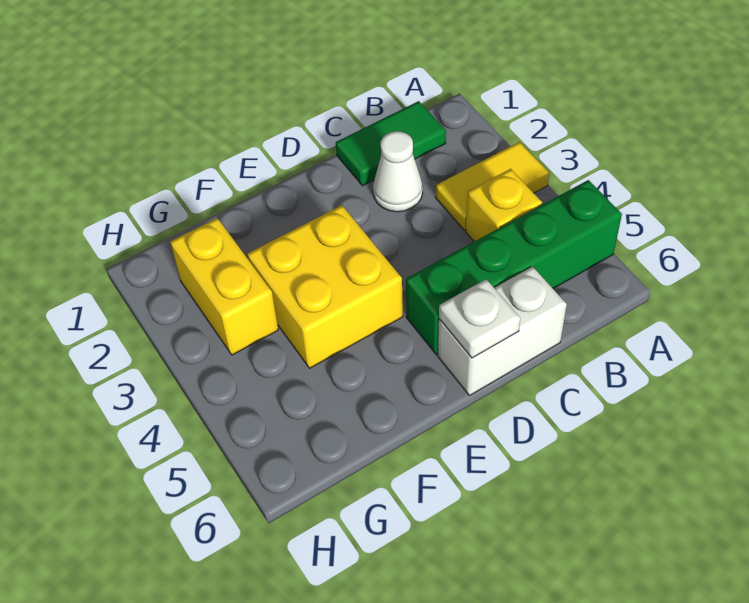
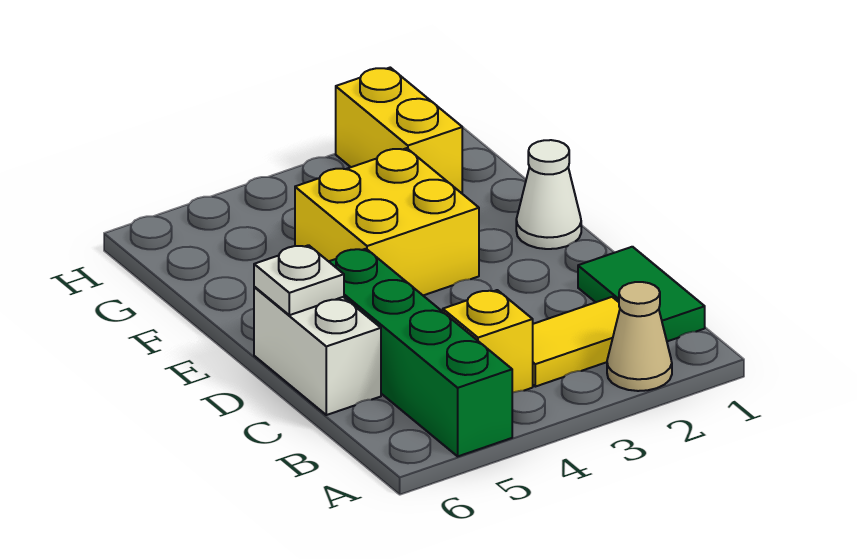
none -> tan 1x1 cone [607,282,672,391]
yellow 1x2 tile [436,142,549,230] -> yellow 1x2 tile turned to [533,297,620,387]
white 1x1 cone [373,131,423,212] -> white 1x1 cone moved to [516,140,581,249]
yellow 1x2 brick [170,218,278,355] -> yellow 1x2 brick turned to [336,68,462,193]

